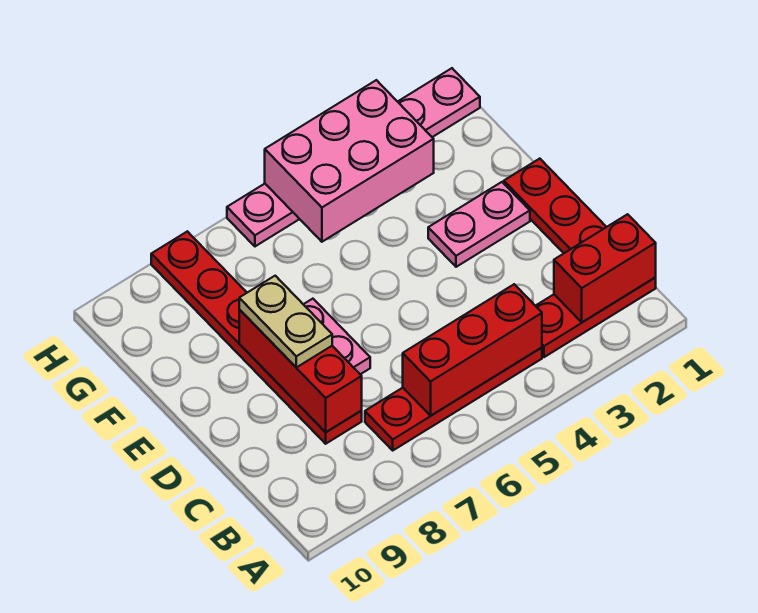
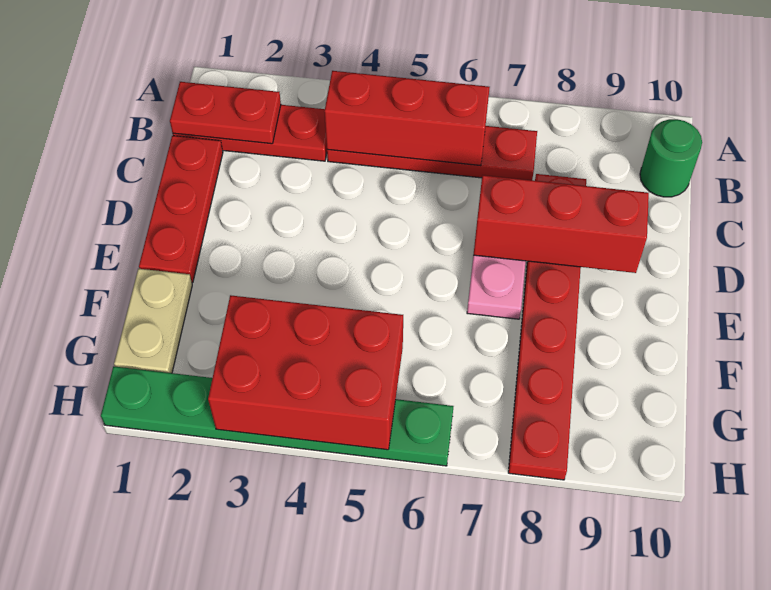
red 1x2 brick [554,214,656,322] -> red 1x2 plate [170,82,281,144]
none -> green 1x1 round brick [640,119,702,197]
red 1x3 brick [239,310,362,432] -> red 1x3 brick turned to [474,175,649,273]
tan 1x2 plate [239,276,332,367] -> tan 1x2 plate moved to [114,269,192,373]
pink 1x2 plate [428,182,530,267] -> none
pink 2x3 brick [265,80,434,242] -> red 2x3 brick [208,295,403,450]
pink 1x6 plate [227,68,480,246] -> green 1x6 plate [101,366,454,466]

